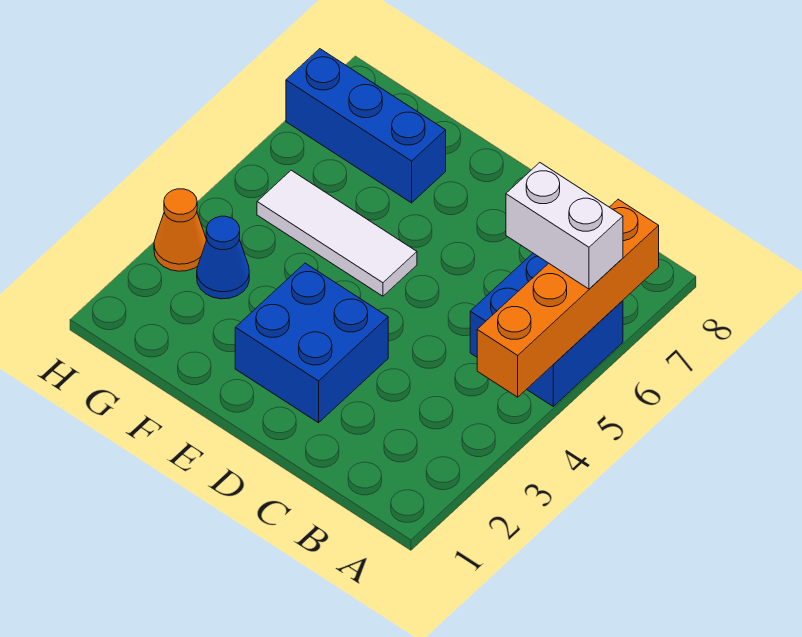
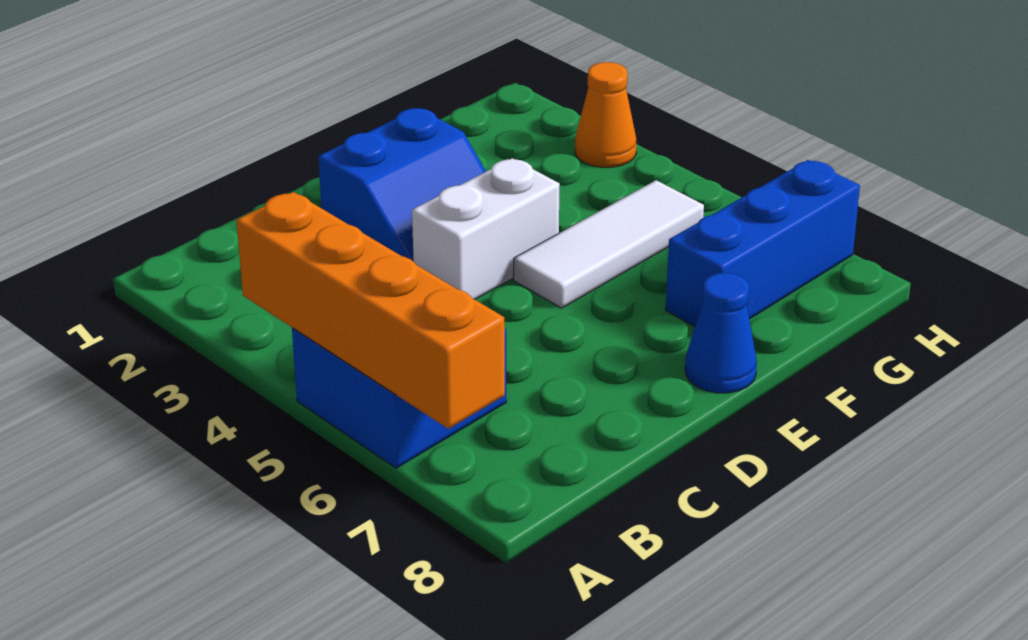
white 1x2 brick [506,163,623,289] -> white 1x2 brick moved to [412,158,560,299]
blue 2x2 brick [235,263,388,423] -> blue 2x2 slope [318,108,486,262]
blue 1x1 cone [197,216,249,299] -> blue 1x1 cone moved to [685,273,757,393]

